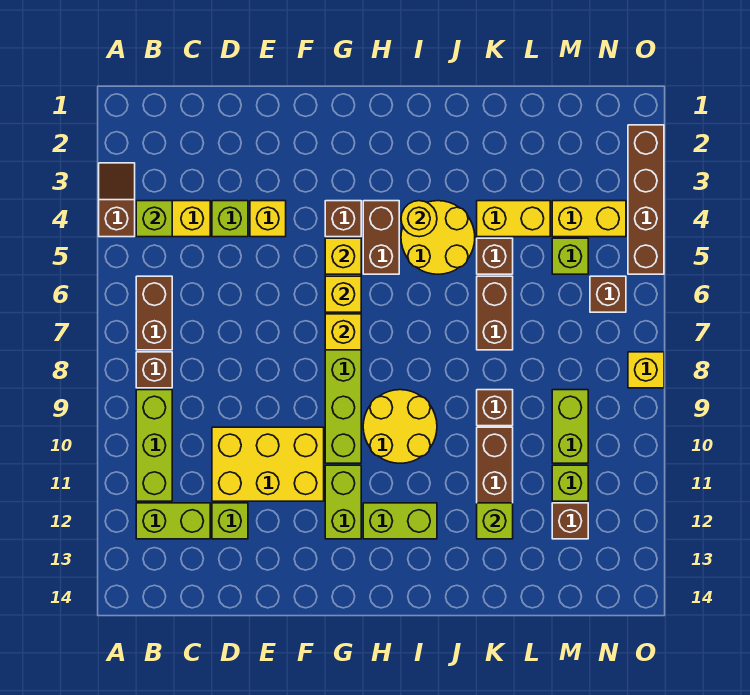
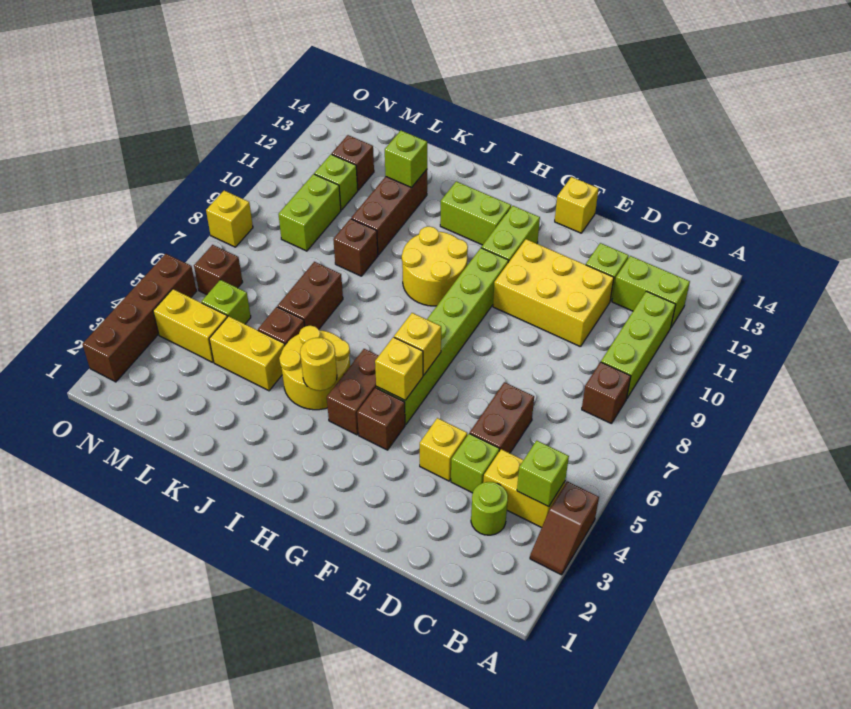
brown 1x2 brick [136,276,172,350] -> brown 1x2 brick moved to [470,382,534,453]
none -> lime 1x1 round brick [471,482,508,535]
yellow 1x1 brick [325,314,361,350] -> yellow 1x1 brick moved to [555,177,599,233]

